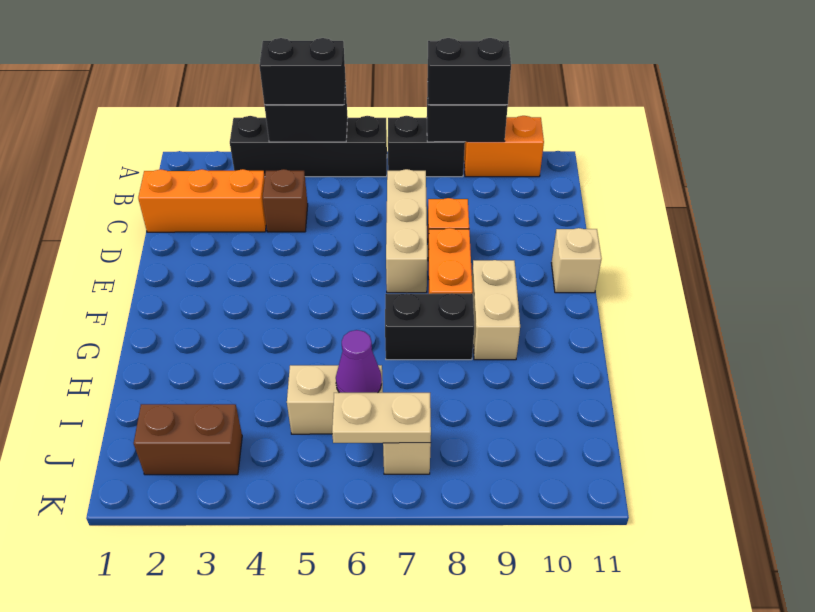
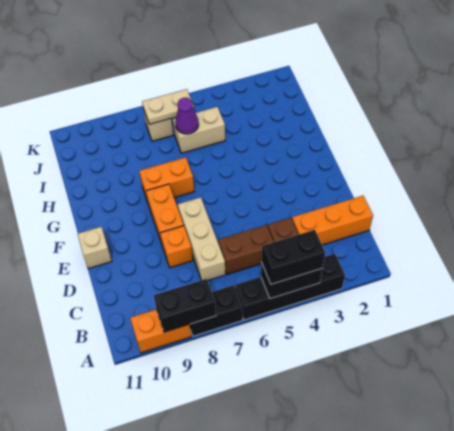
black 1x2 brick [427,38,511,105] -> none
tan 1x2 brick [472,260,520,360] -> none
black 1x2 brick [385,293,474,360] -> orange 1x2 brick [139,157,194,202]
brown 1x2 brick [134,404,242,475] -> brown 1x2 brick moved to [218,225,274,274]

